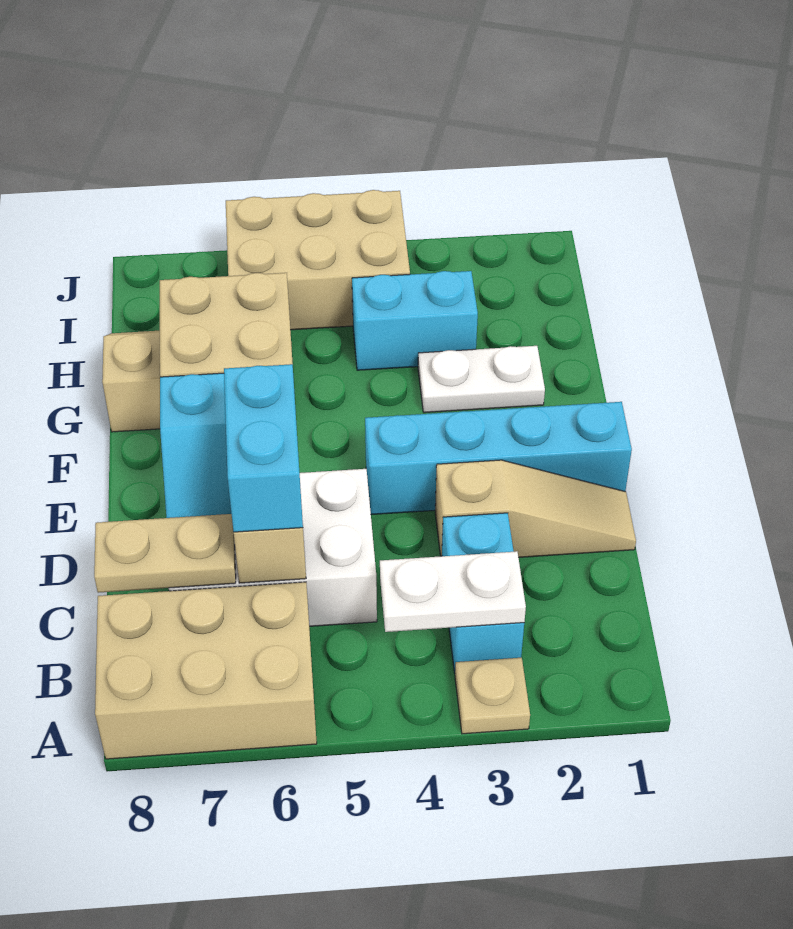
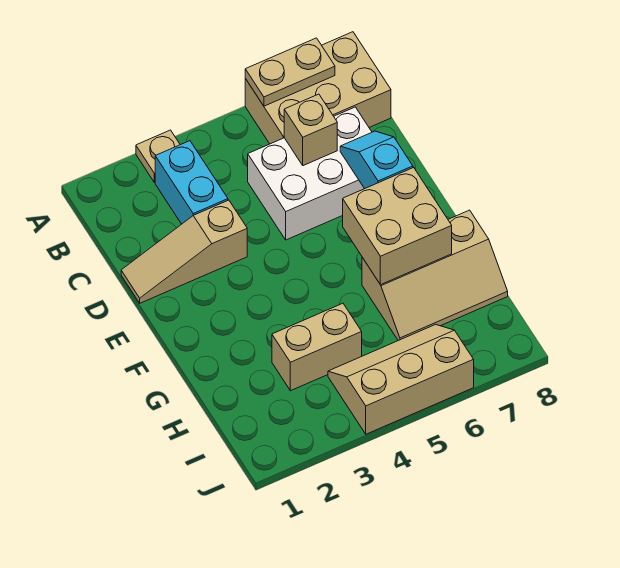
white 1x2 plate [380,551,526,632] -> none
cyan 1x2 brick [224,364,303,532] -> none
tan 1x2 plate [94,514,236,593] -> tan 1x2 plate moved to [245,38,335,106]
cyan 1x4 brick [365,402,632,515] -> none
white 1x2 plate [418,346,545,413] -> none
cyan 1x2 brick [352,271,478,370] -> tan 1x2 brick [272,303,362,391]
tan 2x3 brick [226,190,410,330] -> tan 2x3 slope [328,324,474,434]

